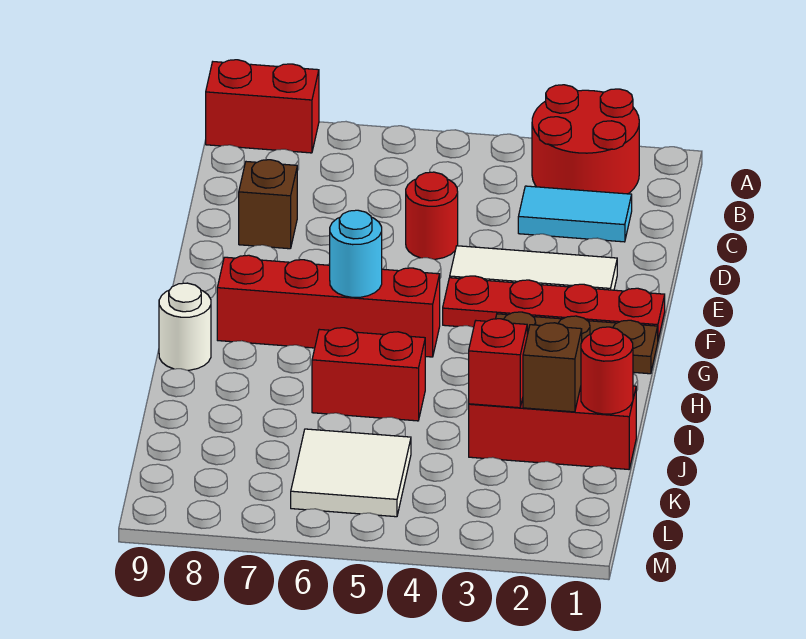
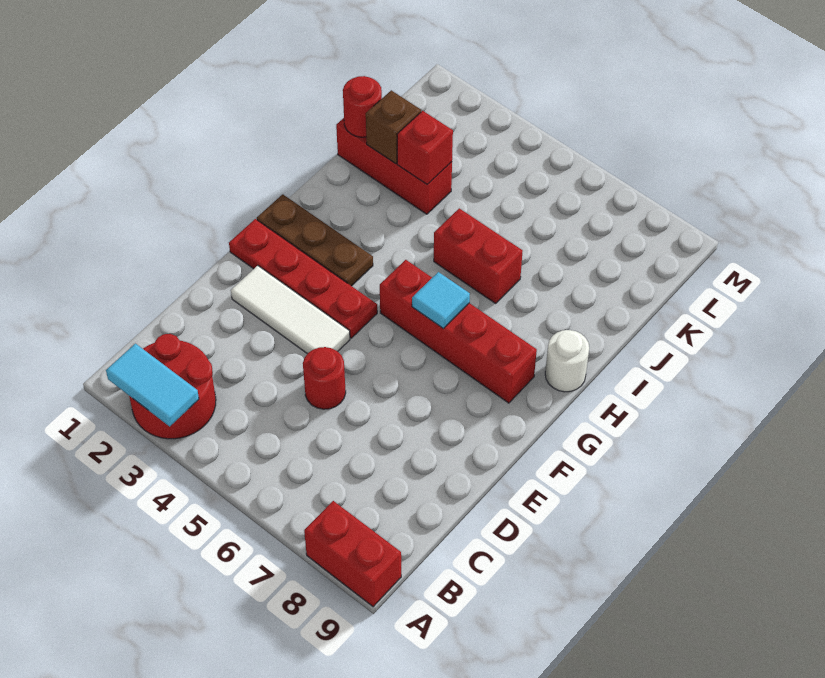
cyan 1x2 tile [518,186,632,242] -> cyan 1x2 tile moved to [106,344,199,426]
brown 1x1 brick [239,160,297,249] -> none
cyan 1x1 round brick [330,210,382,297] -> cyan 1x1 tile [412,272,470,328]
white 2x2 tile [291,429,411,517] -> none

